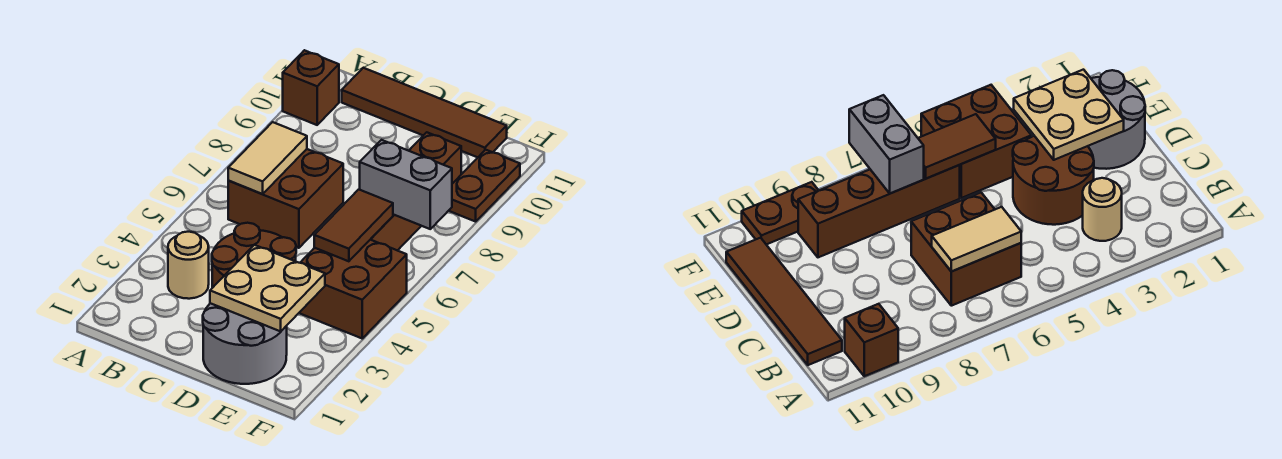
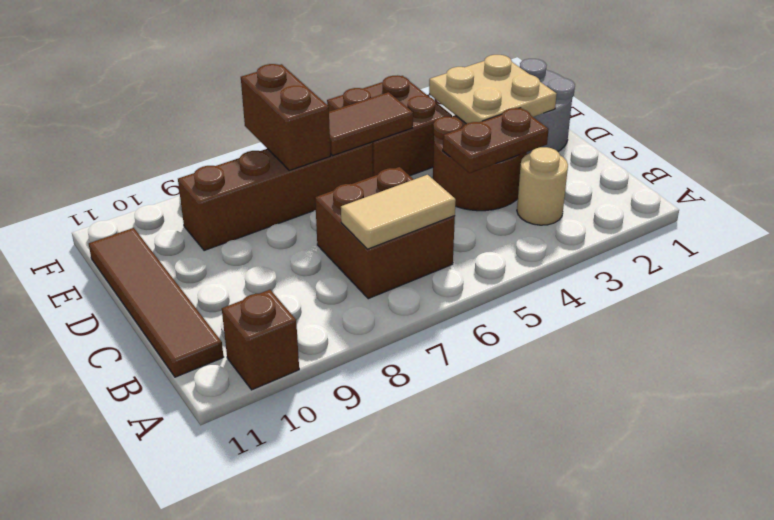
grey 1x2 brick [360,140,452,229] -> brown 1x2 brick [241,64,330,170]
brown 1x2 plate [449,150,520,222] -> brown 1x2 plate moved to [443,108,549,173]

